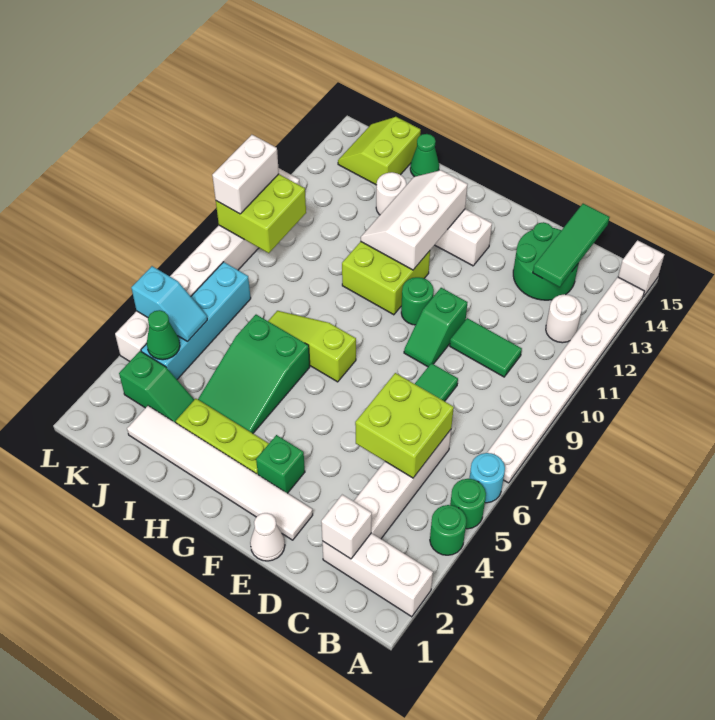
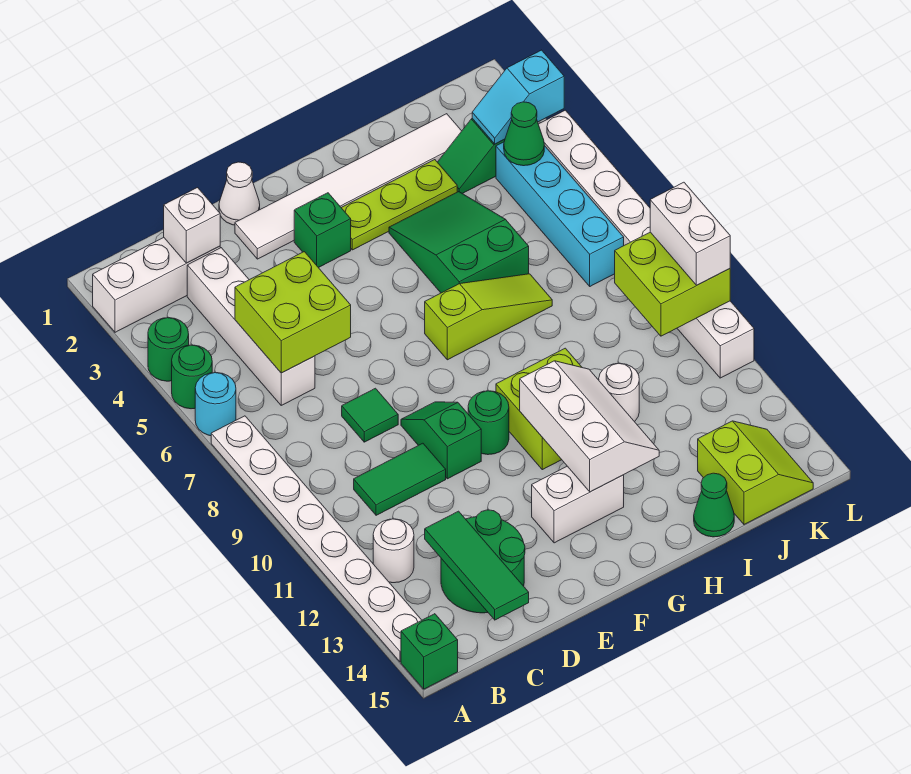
white 1x1 brick [618,240,664,297] -> green 1x1 brick [401,614,458,689]
white 1x1 round brick [376,172,406,215] -> white 1x1 round brick moved to [599,363,639,422]
cyan 1x2 slope [131,266,207,341] -> cyan 1x2 slope moved to [472,50,564,144]

